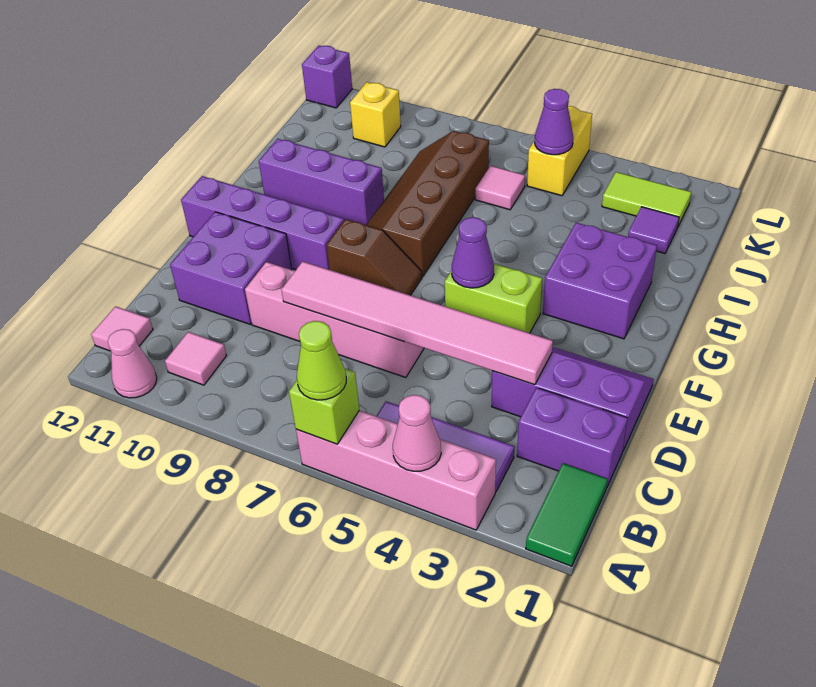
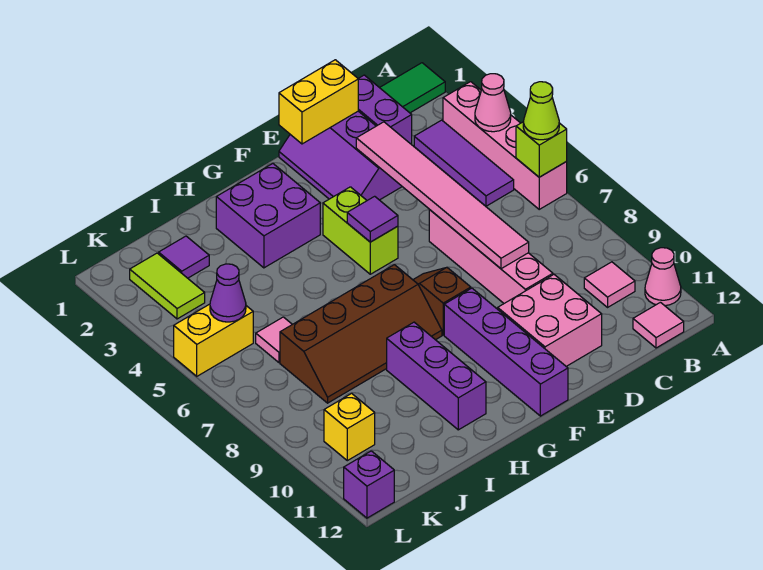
none -> yellow 1x2 brick [279,60,358,144]
purple 2x2 brick [170,212,292,324] -> pink 2x2 brick [498,275,602,367]
purple 1x1 cone [452,217,494,288] -> purple 1x1 tile [347,196,398,242]

